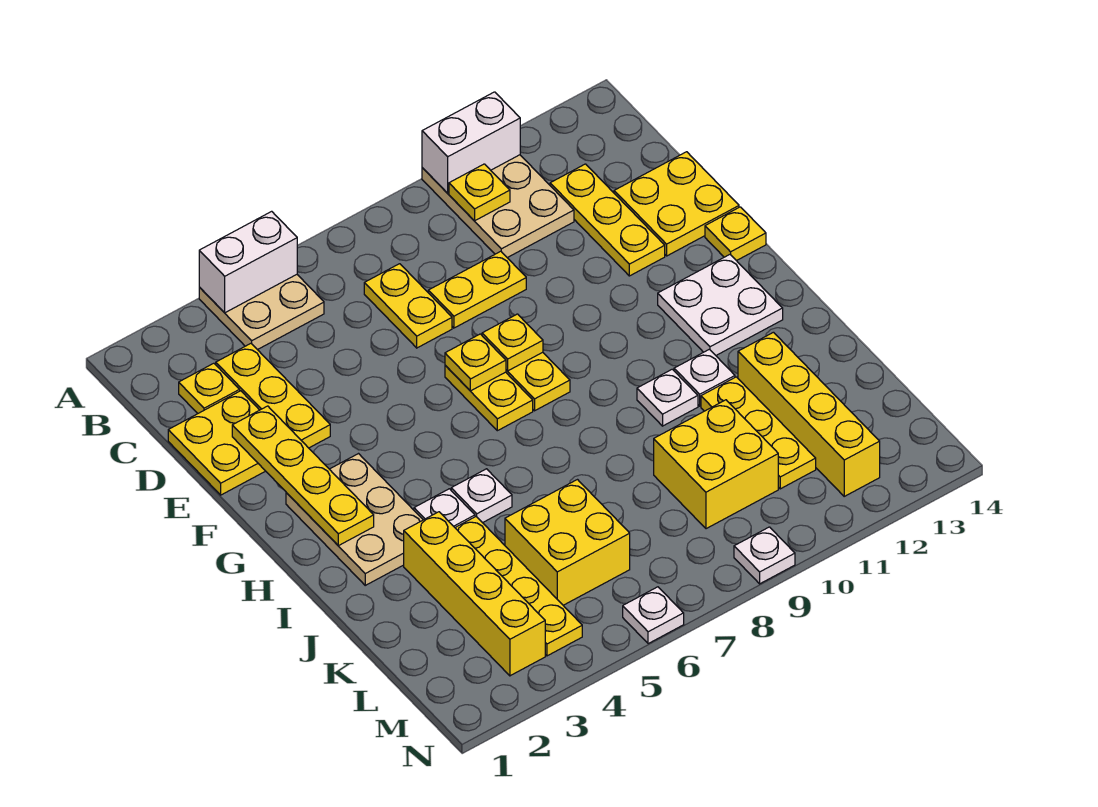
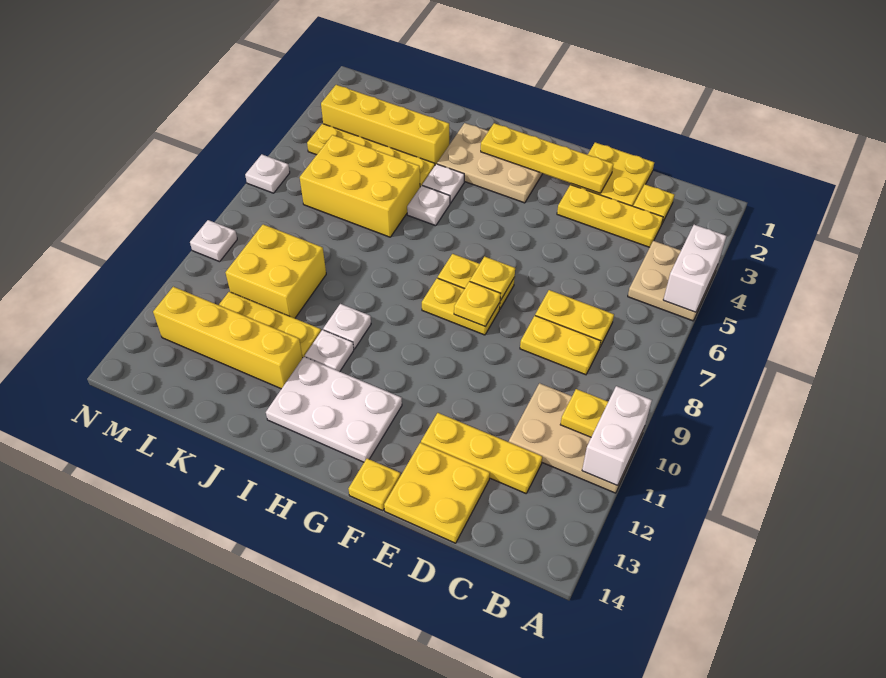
yellow 1x2 plate [428,251,526,328] -> yellow 1x2 plate turned to [520,316,601,375]
white 2x2 plate [658,255,783,355] -> white 2x3 plate [266,357,402,462]
yellow 2x2 brick [505,480,630,605] -> yellow 2x3 brick [300,135,420,237]

